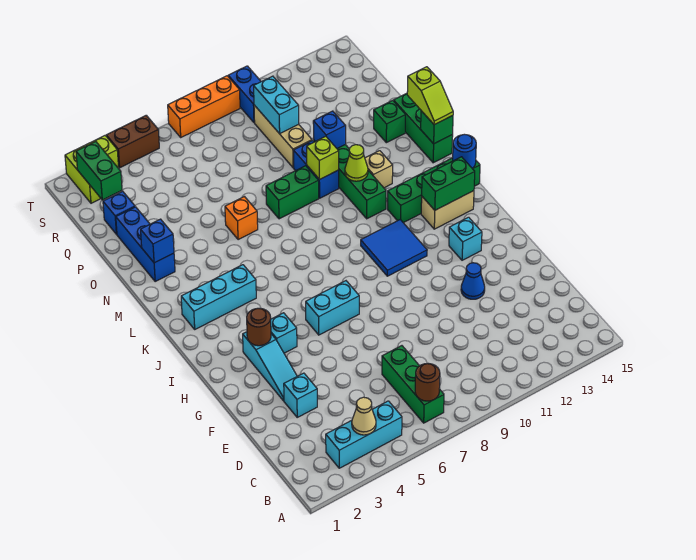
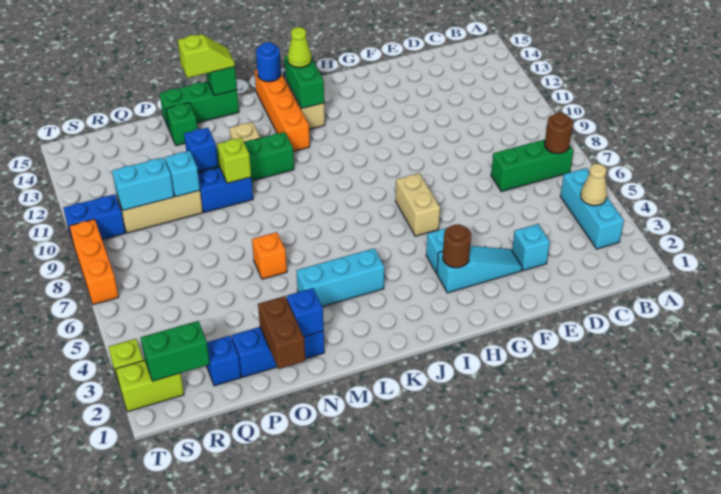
blue 1x1 cone [461,263,485,299] -> none
cyan 1x2 brick [306,281,359,335] -> tan 1x2 brick [396,173,440,236]
cyan 1x1 brick [449,217,482,260] -> cyan 1x1 brick moved to [165,151,200,197]
blue 2x2 tile [361,220,427,276] -> none
cyan 1x3 brick [181,265,256,329] -> cyan 1x3 brick turned to [296,248,384,307]
green 1x4 brick [388,158,480,223] -> orange 1x4 brick [255,70,310,152]
lime 1x1 cone [345,145,368,181] -> lime 1x1 cone moved to [288,27,312,68]
green 1x2 brick [266,166,319,219] -> none
brown 1x2 brick [106,115,159,168] -> brown 1x2 brick moved to [258,296,305,369]

